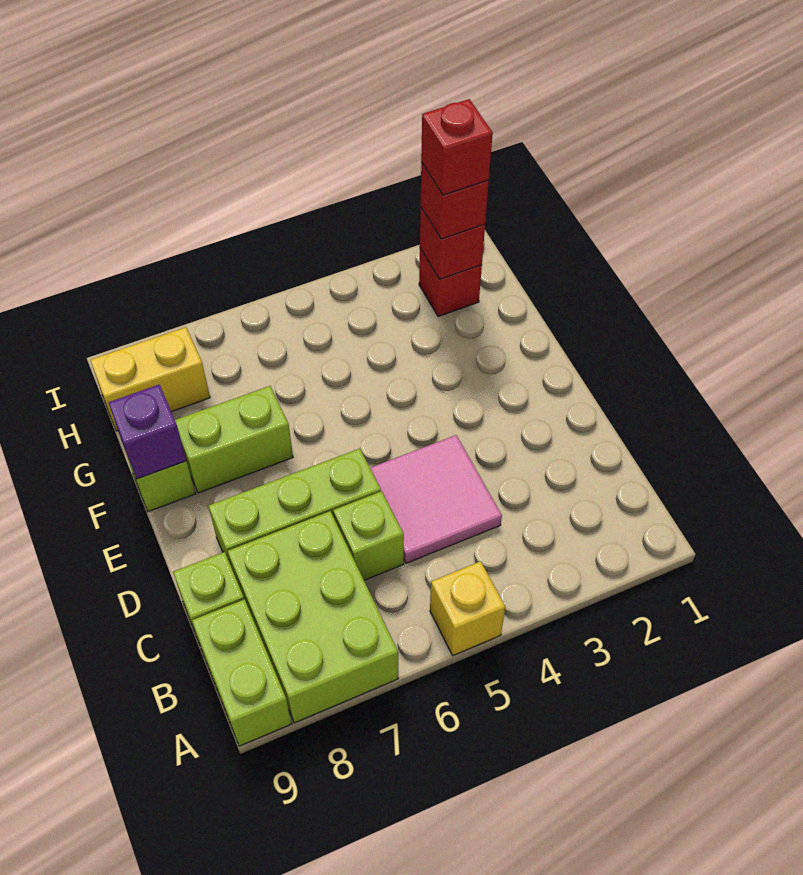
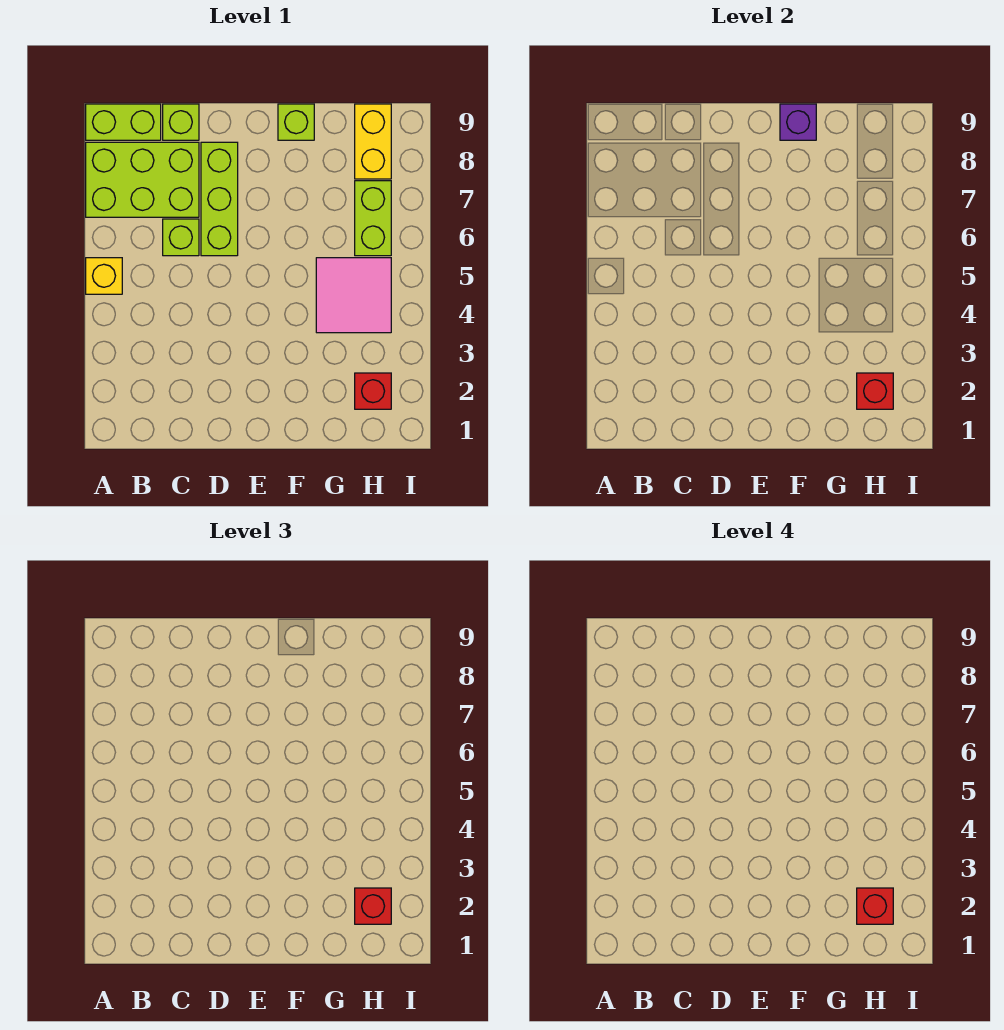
pink 2x2 tile [370,435,502,563] -> pink 2x2 tile moved to [316,258,391,333]
lime 1x2 brick [175,386,293,493] -> lime 1x2 brick moved to [355,181,391,256]

